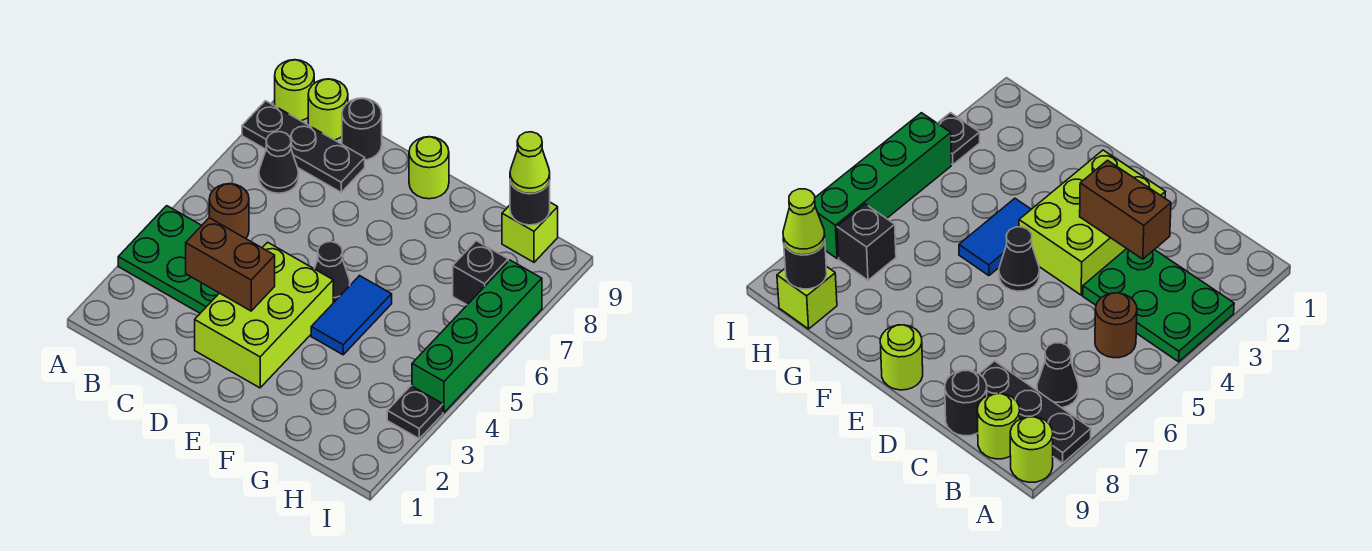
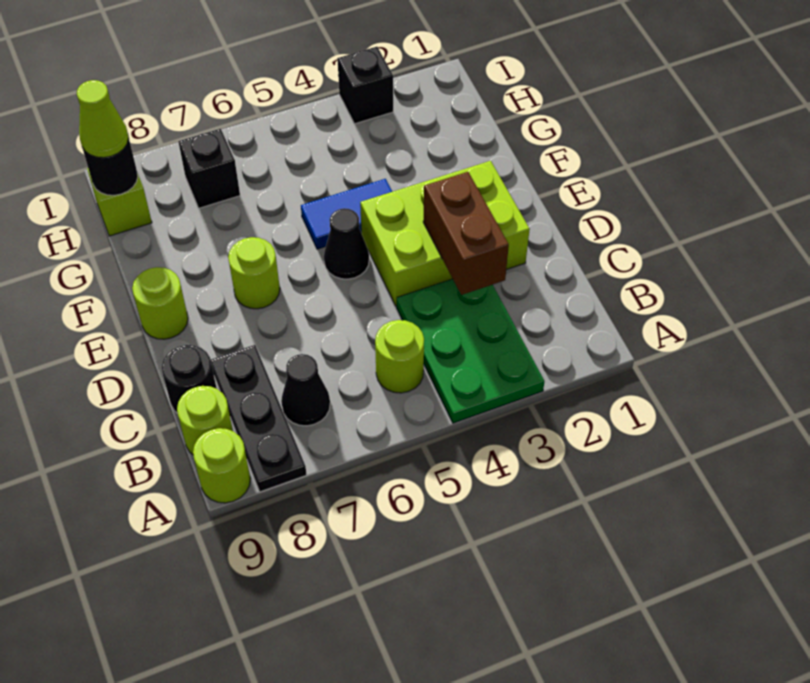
brown 1x1 round brick [209,184,249,238] -> lime 1x1 round brick [375,320,424,393]
none -> lime 1x1 round brick [228,237,280,309]
black 1x1 plate [387,386,443,439] -> black 1x1 brick [337,47,393,124]
green 1x4 brick [412,260,542,412] -> none

